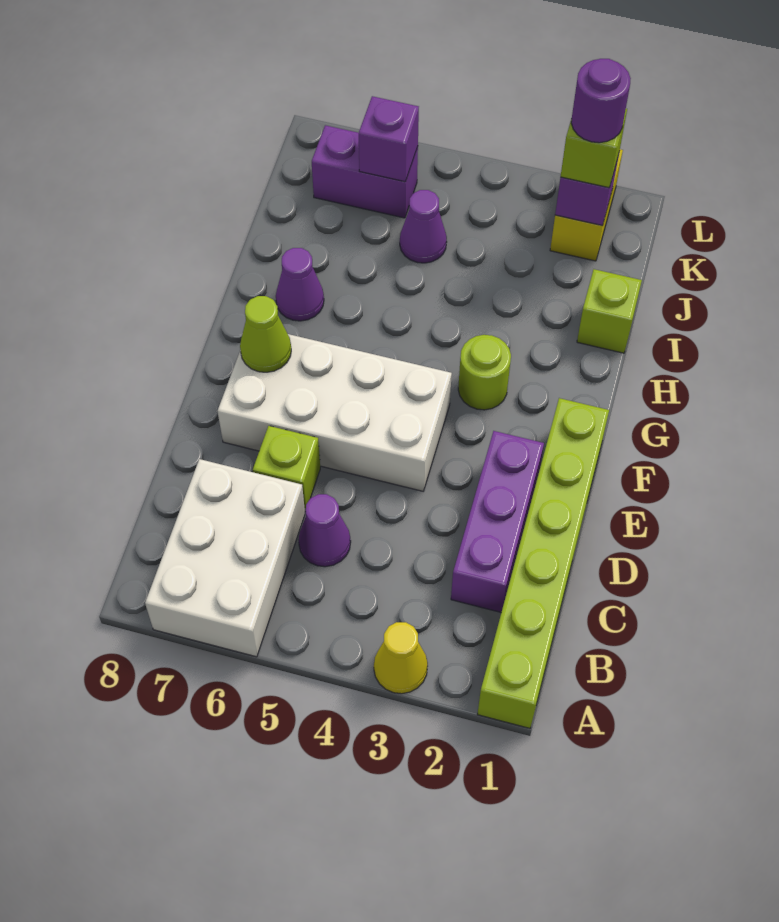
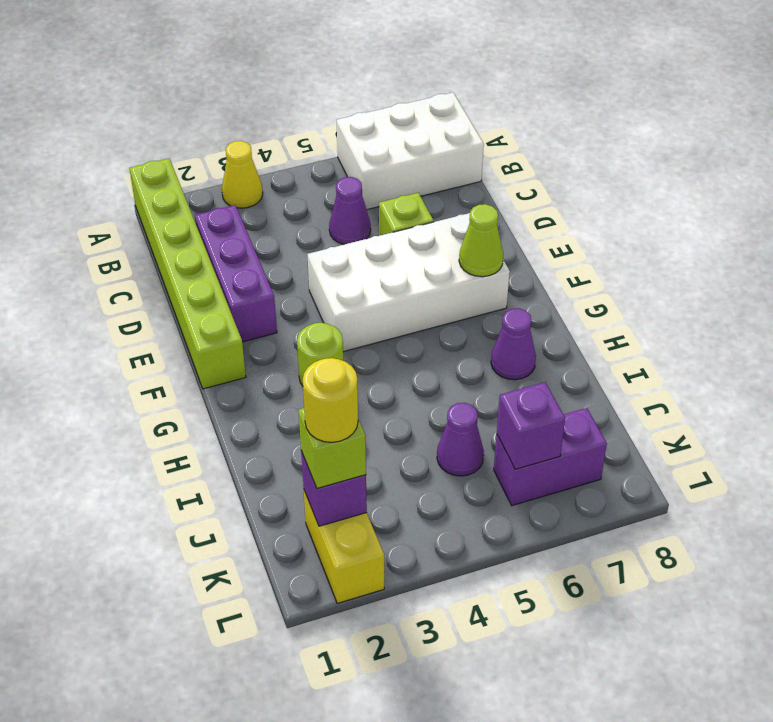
white 2x3 brick [145,459,305,657] -> white 2x3 brick turned to [337,93,484,210]
lime 1x1 brick [577,269,642,353] -> none
purple 1x1 round brick [571,59,631,143] -> yellow 1x1 round brick [303,358,358,442]

